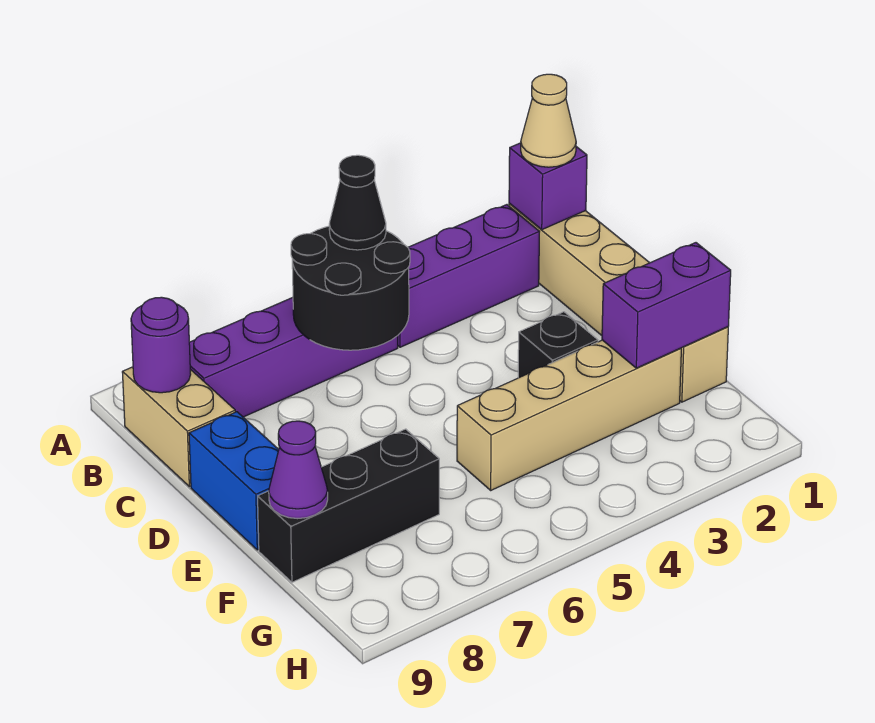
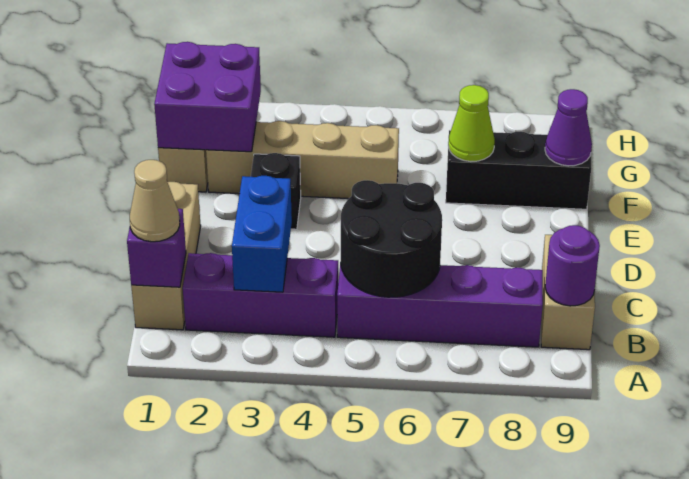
black 1x1 cone [329,155,386,250] -> none
blue 1x2 brick [189,412,279,550] -> blue 1x2 brick moved to [232,176,292,292]
purple 1x2 brick [602,243,731,368] -> purple 2x2 brick [154,42,261,152]
none -> lime 1x1 cone [448,85,495,162]

